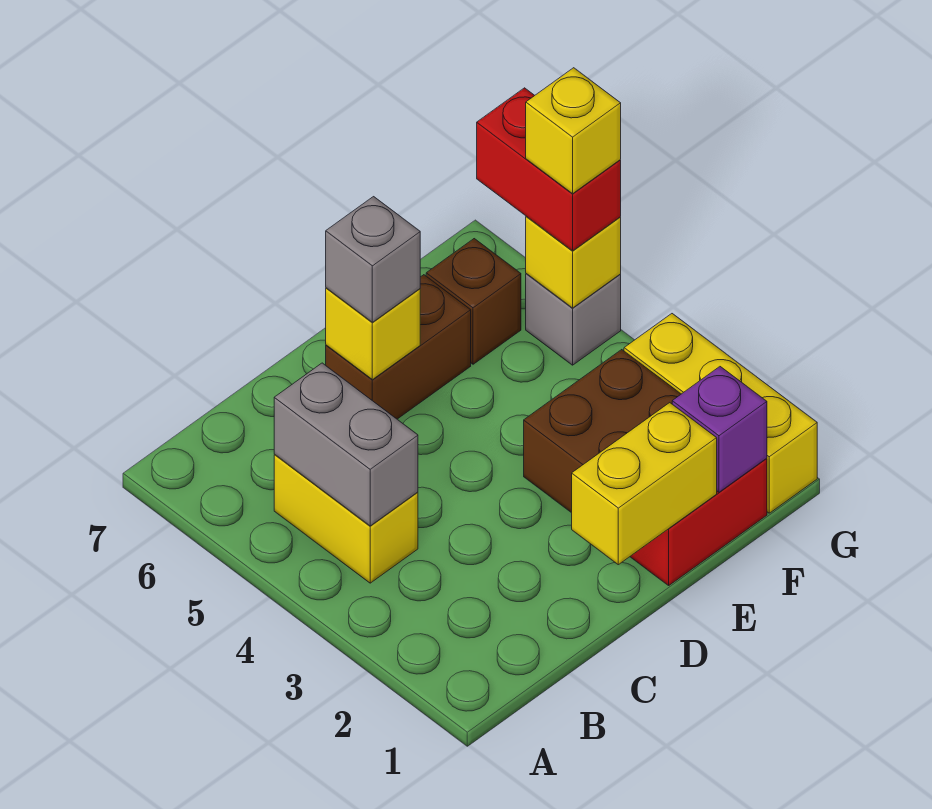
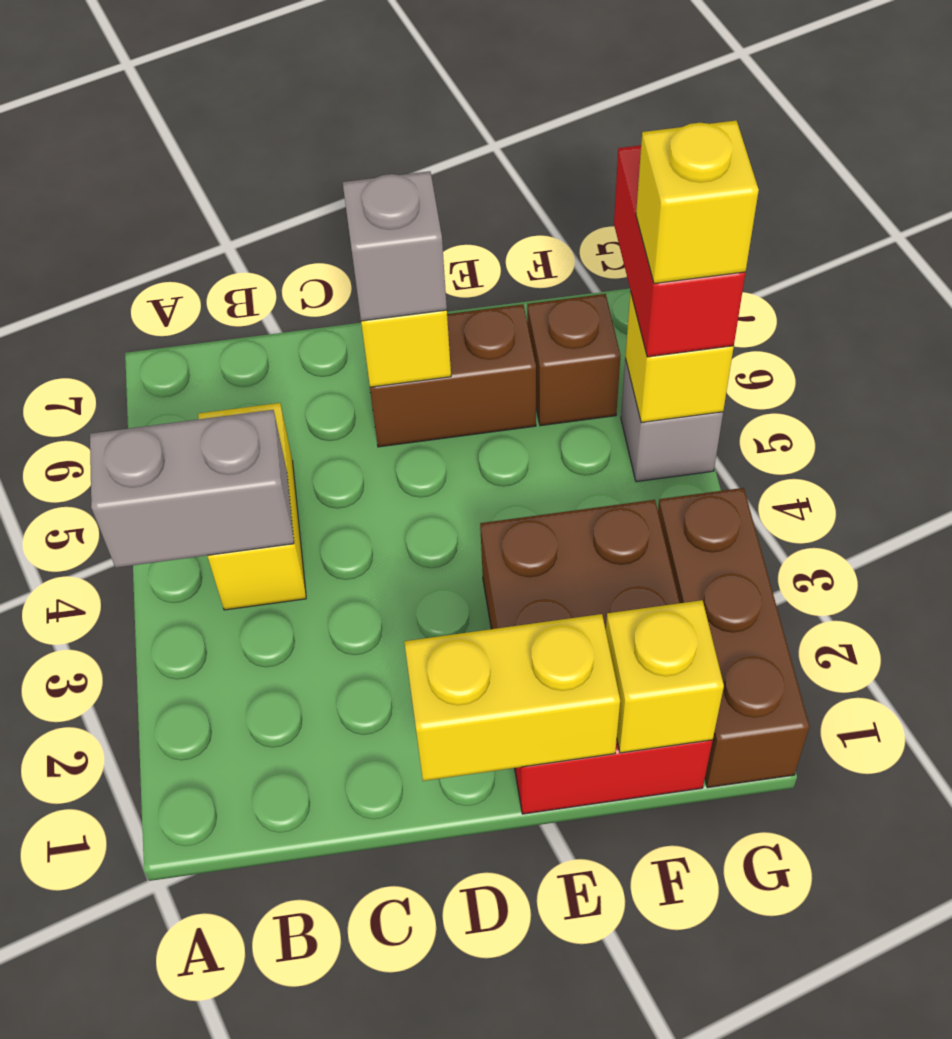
grey 1x2 brick [274,363,418,526] -> grey 1x2 brick turned to [90,410,294,568]
purple 1x1 brick [672,367,767,492] -> yellow 1x1 brick [606,600,724,753]
yellow 1x3 brick [624,314,817,513] -> brown 1x3 brick [658,488,809,788]

